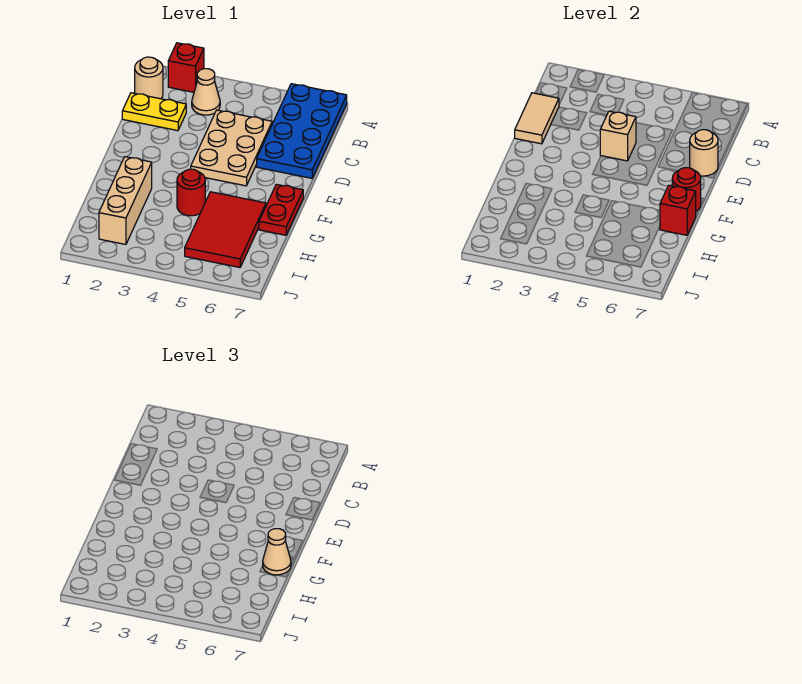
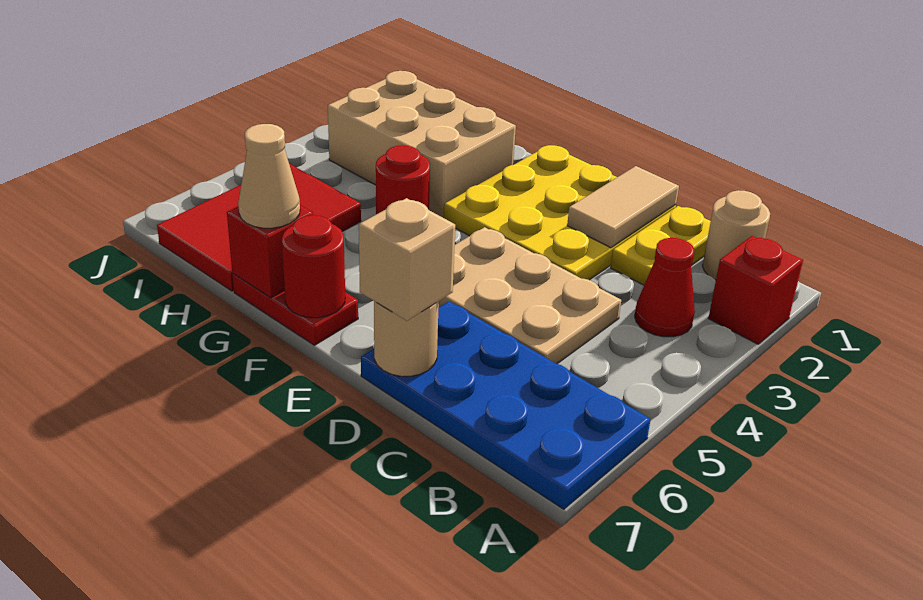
tan 1x1 cone [192,69,220,115] -> red 1x1 cone [635,238,695,337]
tan 1x2 tile [515,93,559,144] -> tan 1x2 tile turned to [567,166,679,248]
none -> yellow 3x3 plate [444,145,676,280]
tan 1x1 brick [600,111,636,161] -> tan 1x1 brick moved to [359,198,455,321]
tan 1x3 brick [99,157,152,244] -> tan 2x3 brick [328,71,516,218]
red 2x3 tile [185,192,266,268] -> red 2x3 tile turned to [157,164,361,291]

